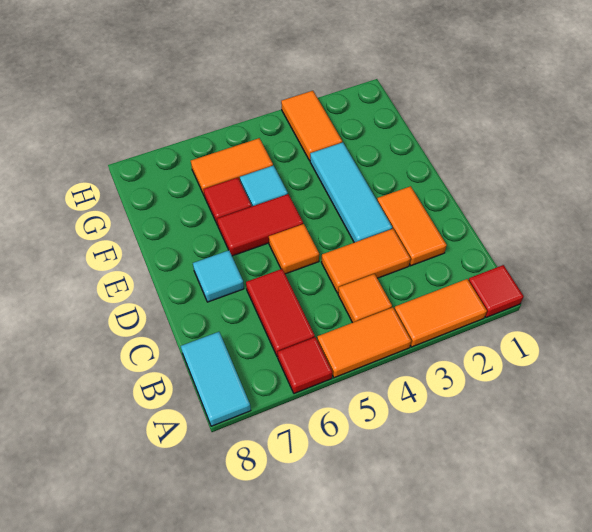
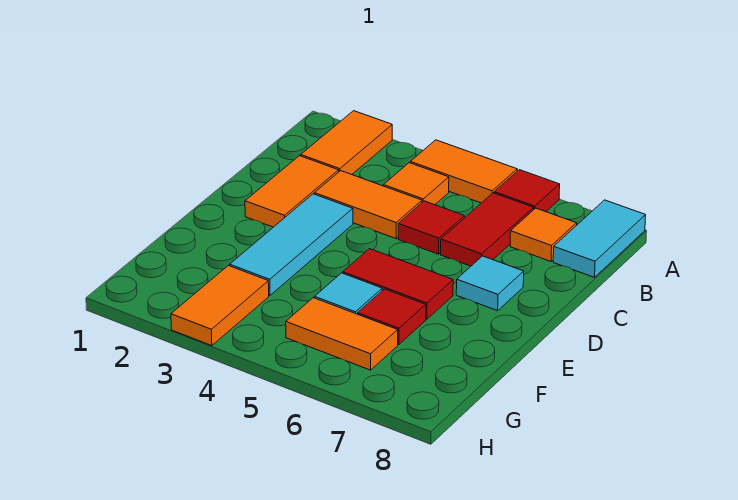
red 1x1 tile [469,265,524,317] -> red 1x1 tile moved to [398,201,464,254]
orange 1x2 tile [394,279,487,347] -> orange 1x2 tile turned to [301,111,392,175]
orange 1x1 tile [269,224,319,274] -> orange 1x1 tile moved to [510,208,577,262]

